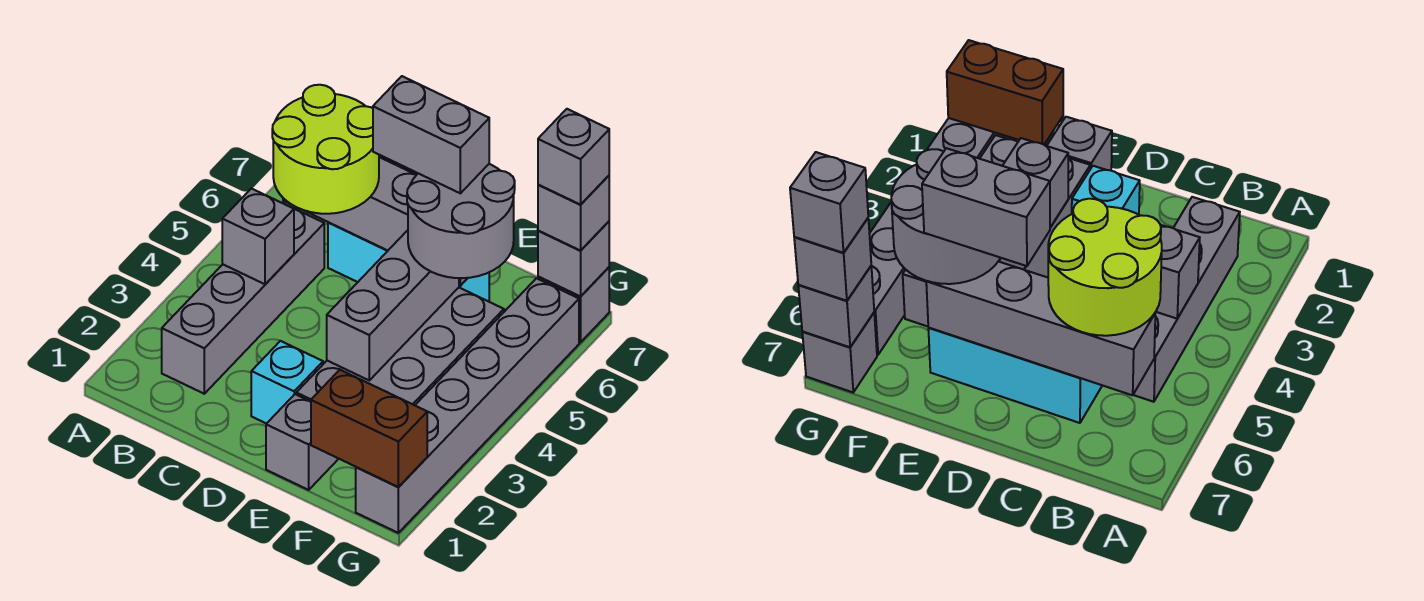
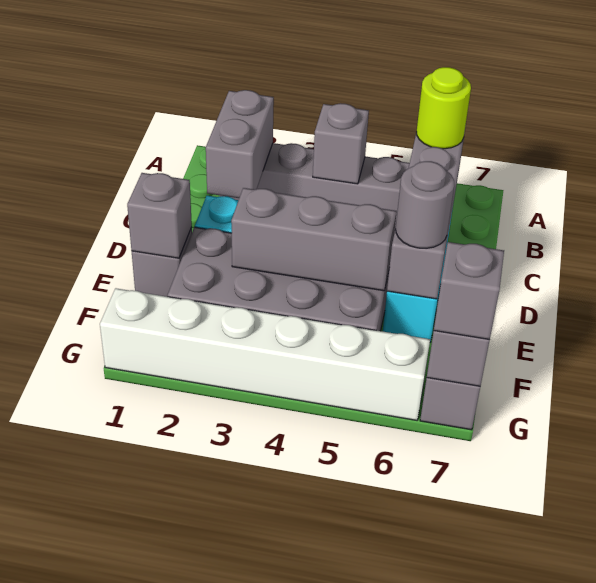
lime 2x2 round brick [272,85,379,214] -> lime 1x1 round brick [417,67,471,149]
grey 1x2 brick [373,76,489,193] -> grey 1x2 brick moved to [206,90,274,198]
grey 2x2 round brick [407,164,515,278] -> grey 1x1 round brick [396,161,454,248]
brown 1x2 brick [311,370,427,487] -> none
grey 1x6 brick [356,278,579,533] -> white 1x6 brick [100,288,430,420]
grey 1x1 brick [538,109,609,205] -> grey 1x1 brick moved to [127,173,192,258]

